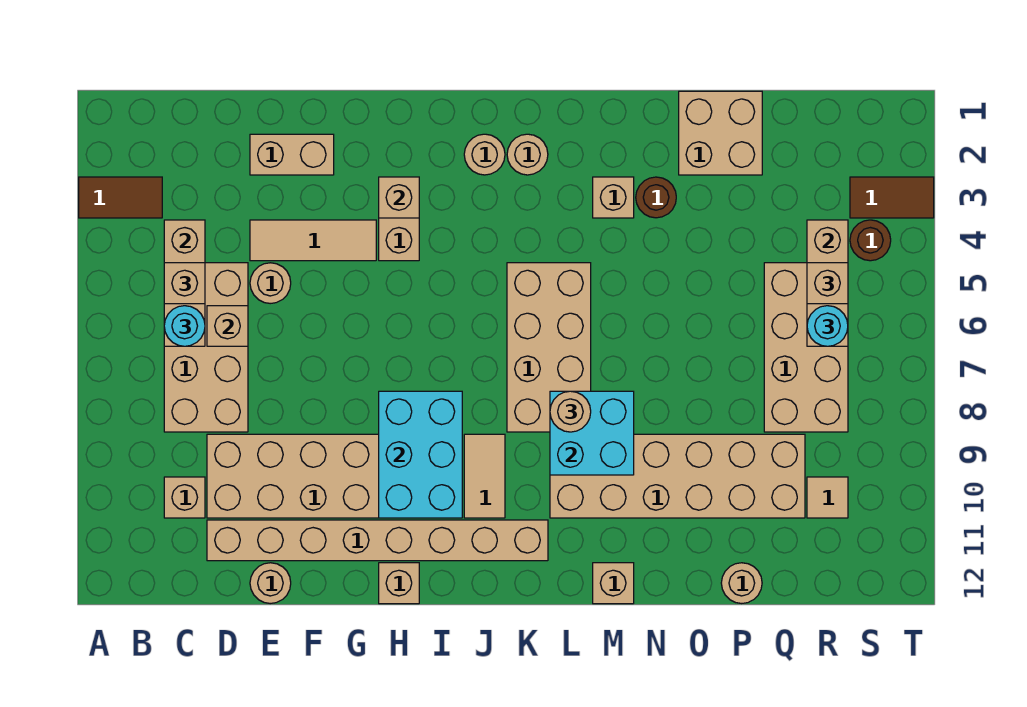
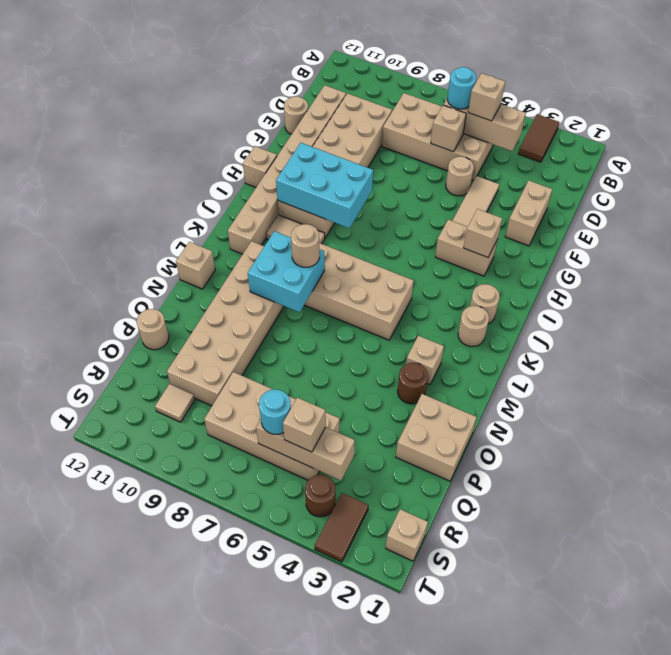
tan 1x1 brick [164,477,205,518] -> tan 1x1 brick moved to [386,509,428,561]

